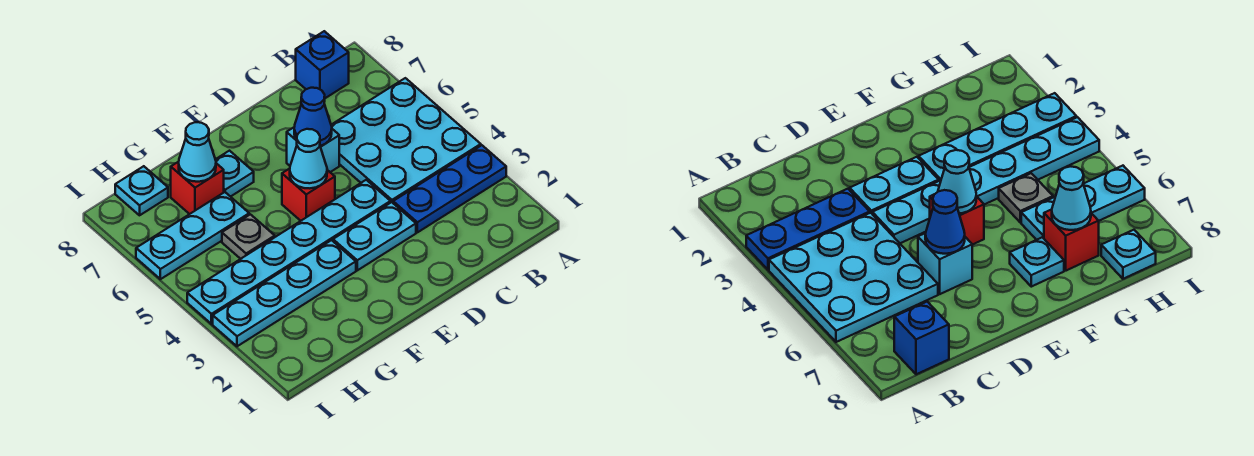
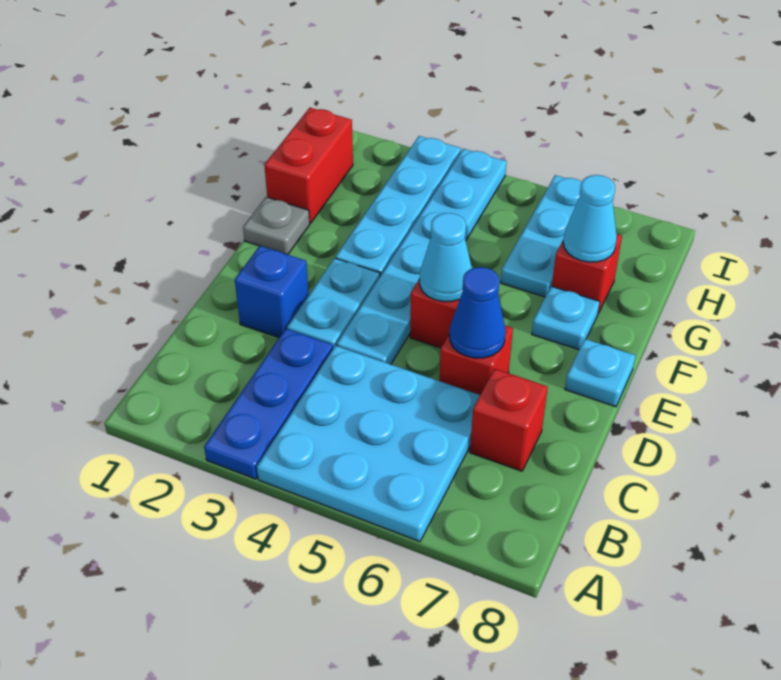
blue 1x1 brick [296,31,349,98] -> blue 1x1 brick moved to [235,246,308,338]
none -> red 1x1 brick [470,369,548,471]
cyan 1x1 brick [287,127,339,172] -> red 1x1 brick [439,326,513,395]
none -> red 1x2 brick [264,108,353,223]
grey 1x1 plate [222,214,275,259] -> grey 1x1 plate moved to [243,197,310,255]
cyan 1x1 plate [115,166,168,215] -> cyan 1x1 plate moved to [565,339,635,407]

